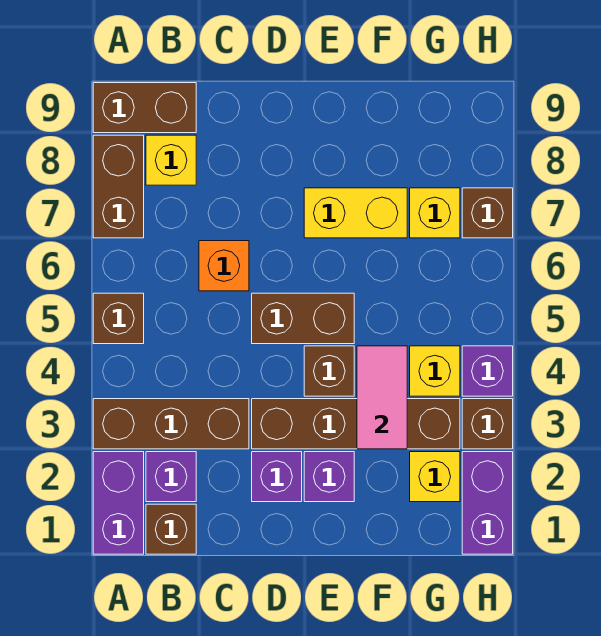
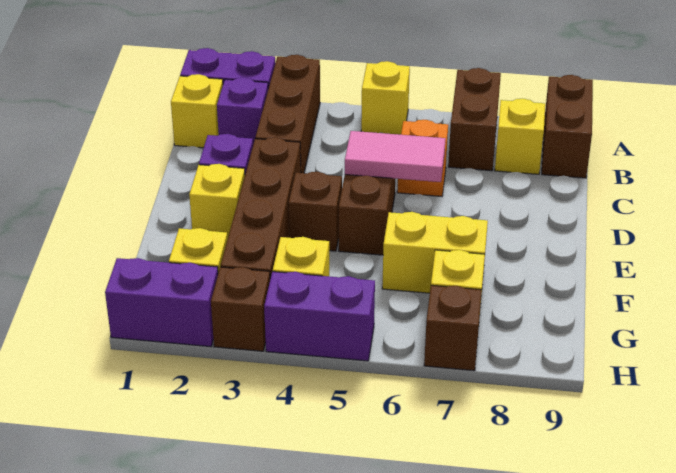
brown 1x1 brick [93,293,144,344] -> yellow 1x1 brick [361,61,410,135]
brown 1x2 brick [93,135,144,238] -> brown 1x2 brick turned to [448,68,501,171]
brown 1x1 brick [146,504,196,554] -> yellow 1x1 brick [171,74,223,148]
purple 1x1 brick [304,452,354,502] -> yellow 1x1 brick [189,164,245,239]
yellow 1x2 brick [304,188,407,238] -> yellow 1x2 brick turned to [382,212,488,293]
pink 1x2 tile [357,346,407,449] -> pink 1x2 tile moved to [345,131,445,182]
purple 1x1 brick [462,346,513,396] -> purple 1x2 brick [264,272,375,361]

